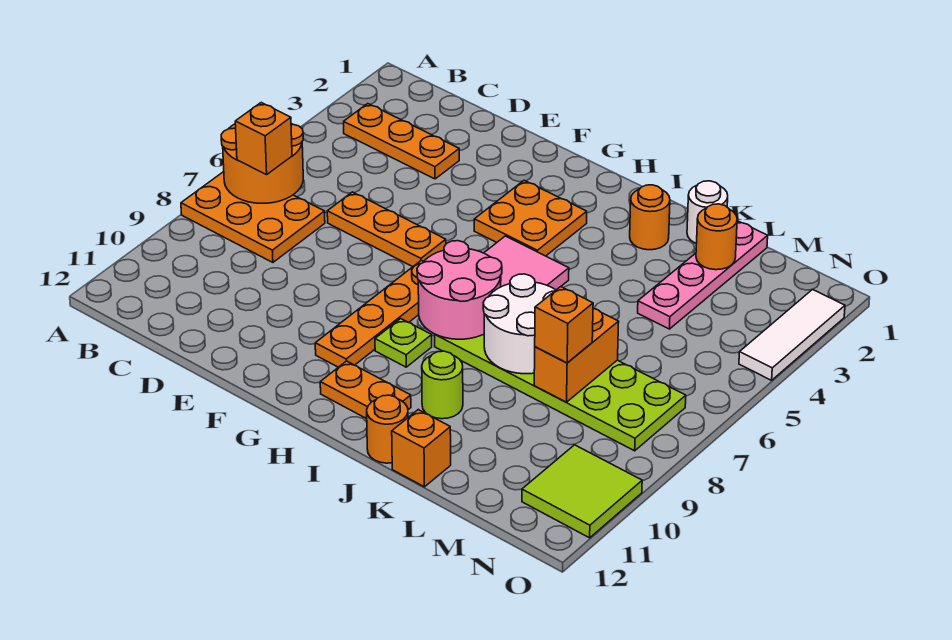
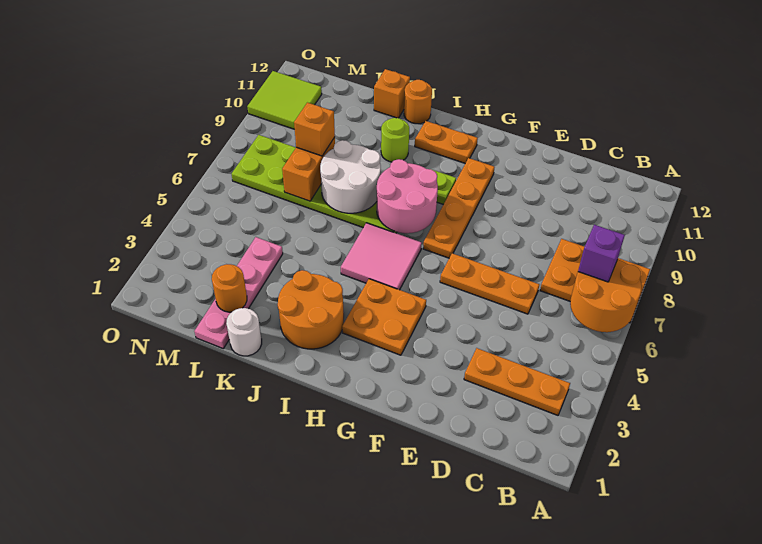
orange 1x1 brick [235,103,292,175] -> purple 1x1 brick [578,225,625,282]
orange 1x1 round brick [630,185,670,250] -> orange 2x2 round brick [278,270,344,349]
white 1x3 tile [739,289,845,380] -> none

